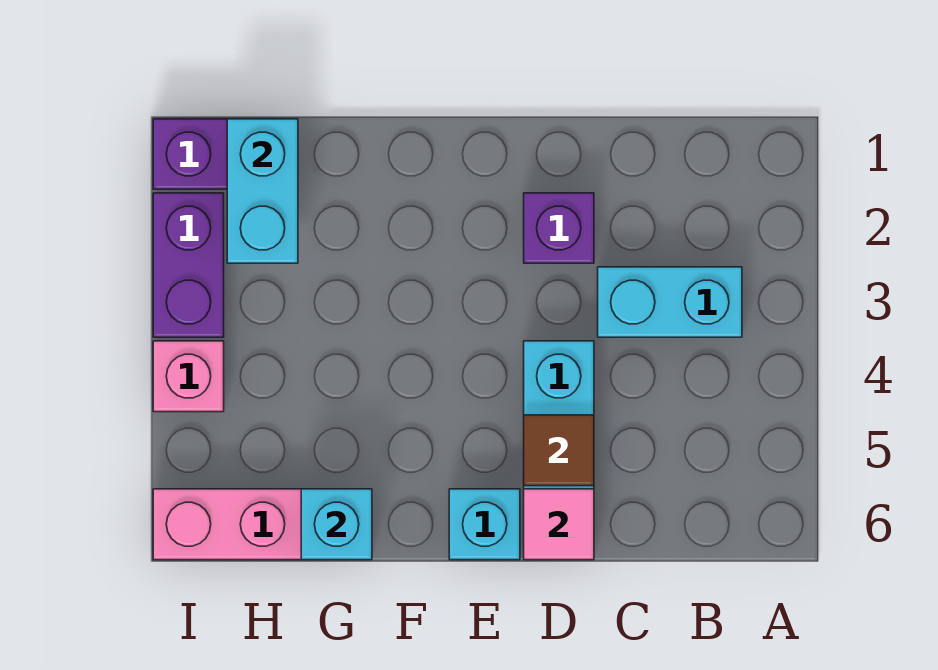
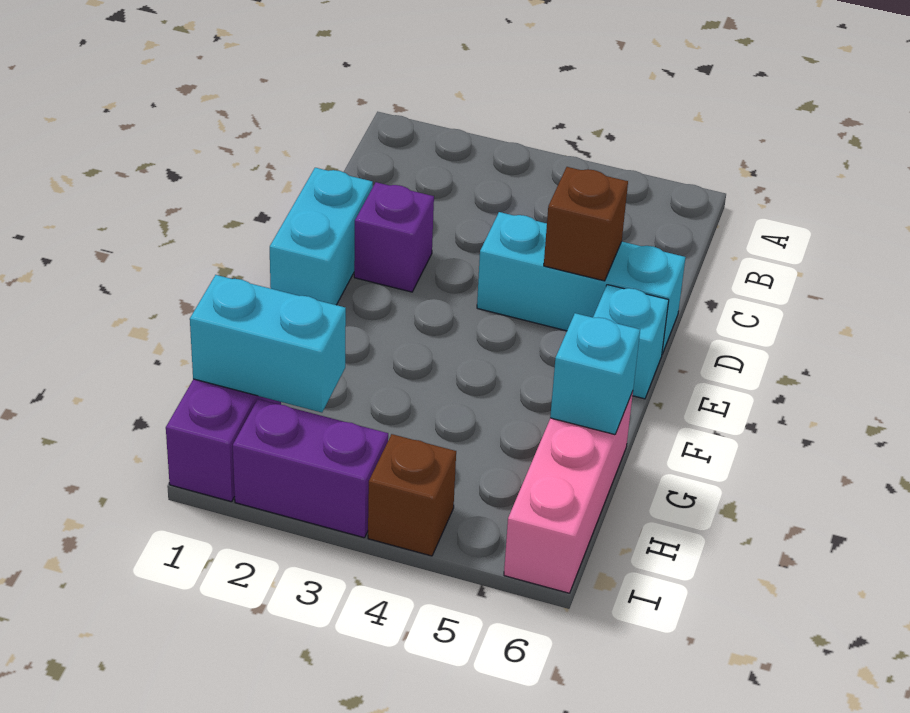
cyan 1x2 brick [598,267,742,337] -> cyan 1x2 brick moved to [270,168,373,305]
brown 1x1 tile [524,415,594,486] -> brown 1x1 brick [544,167,628,281]
pink 1x1 tile [524,489,594,560] -> none
pink 1x1 brick [153,341,224,412] -> brown 1x1 brick [368,434,456,556]

